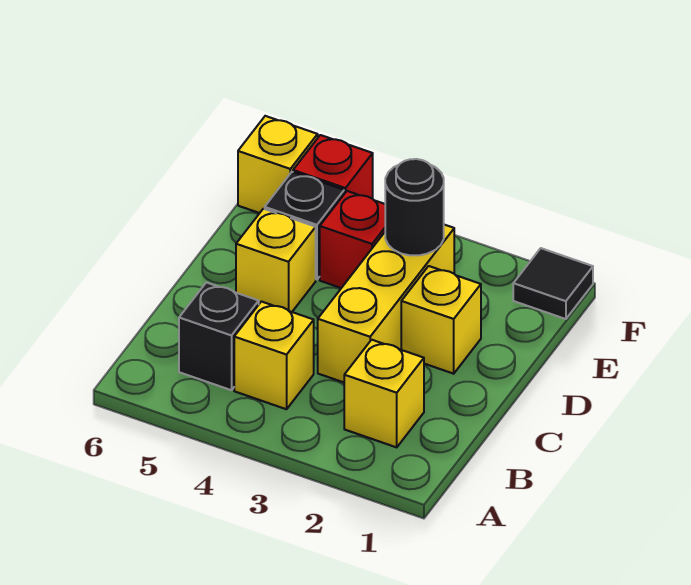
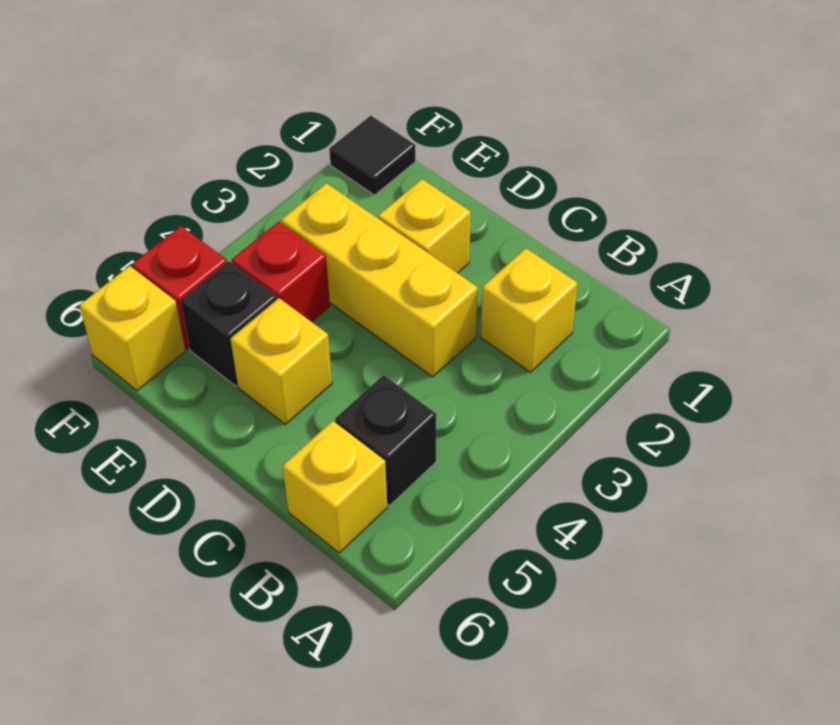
yellow 1x1 brick [234,302,314,409] -> yellow 1x1 brick moved to [282,421,387,553]
black 1x1 round brick [385,159,444,255] -> none

